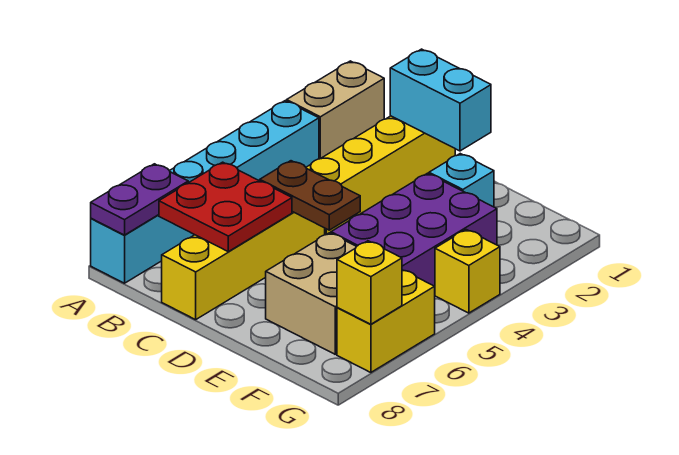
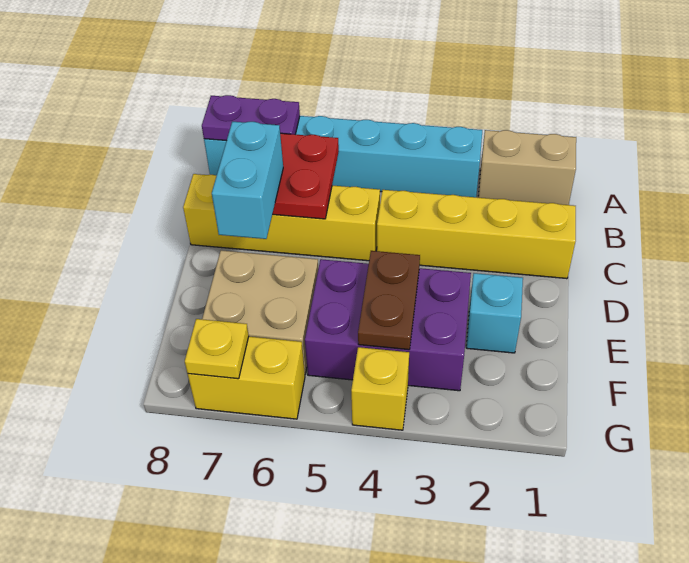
cyan 1x2 brick [390,49,491,151] -> cyan 1x2 brick moved to [212,122,283,239]
brown 1x2 plate [260,161,360,230] -> brown 1x2 plate moved to [358,251,420,350]
yellow 1x1 brick [337,241,402,324] -> yellow 1x1 plate [185,319,249,379]

